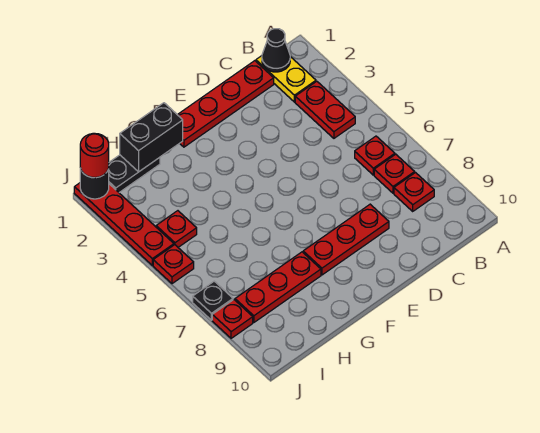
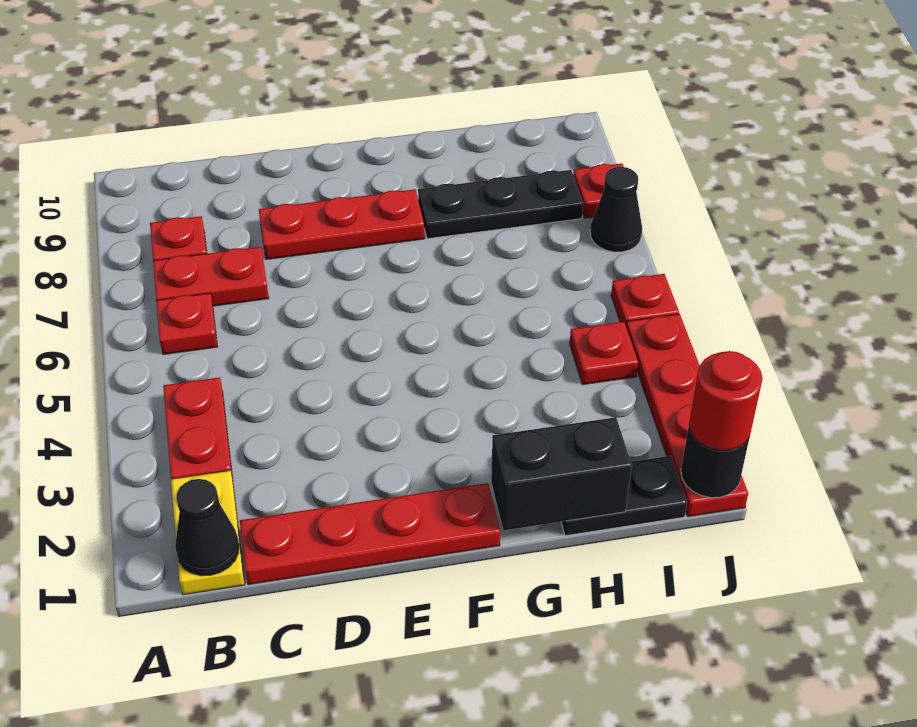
red 1x1 plate [374,154,415,193] -> red 1x2 plate [153,247,269,306]
red 1x3 plate [235,252,321,323] -> black 1x3 plate [418,170,583,239]
black 1x1 plate [193,281,233,320] -> black 1x1 cone [590,167,642,252]

